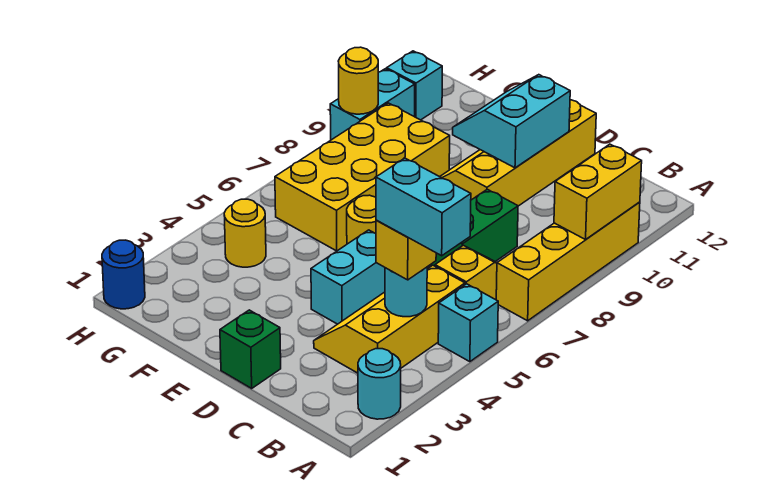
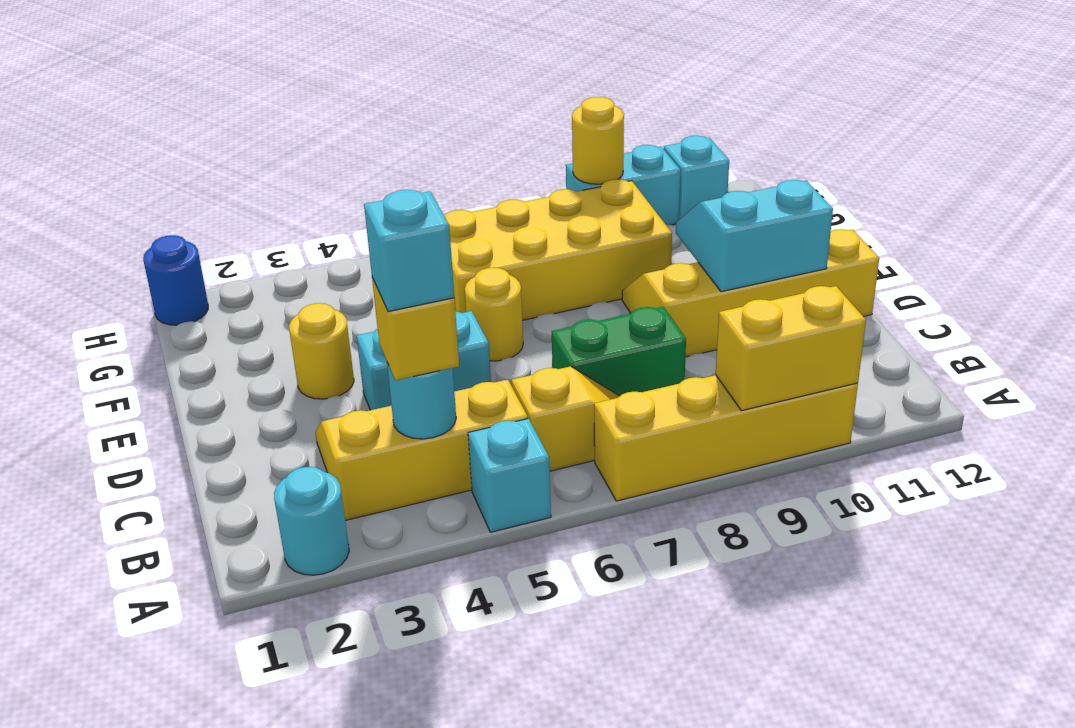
cyan 1x2 brick [376,158,471,256] -> cyan 1x1 brick [364,190,454,312]
green 1x1 brick [220,310,281,388] -> none
yellow 1x1 round brick [224,199,266,267] -> yellow 1x1 round brick moved to [289,303,354,399]

